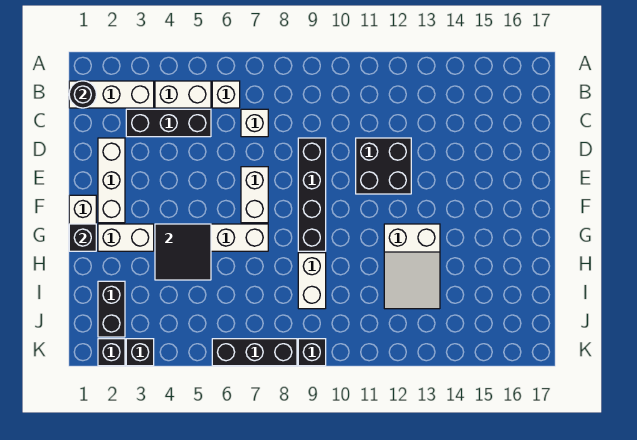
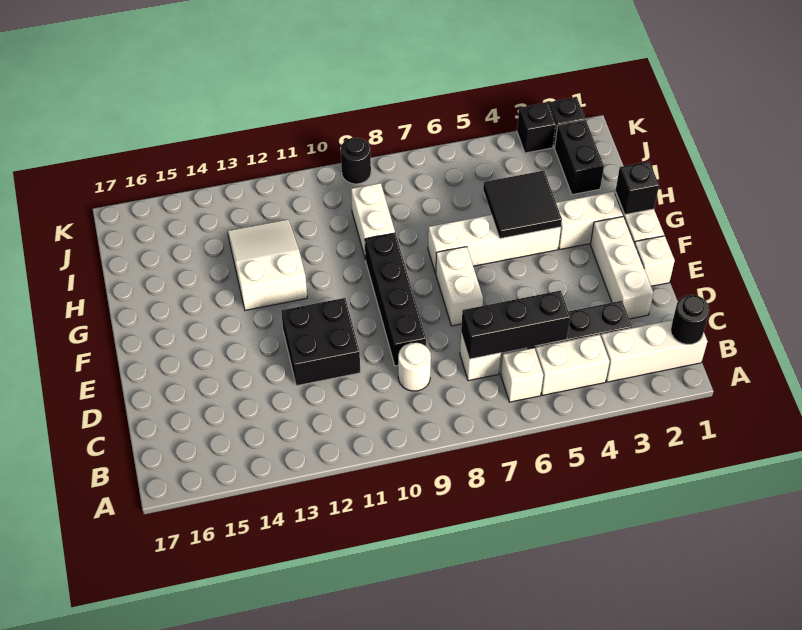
none -> white 1x1 round brick [398,342,431,391]
none -> white 1x1 brick [635,236,675,286]
black 1x3 brick [212,339,297,366] -> black 1x3 brick moved to [461,291,570,359]
black 1x1 brick [298,339,326,366] -> black 1x1 round brick [341,138,371,184]

